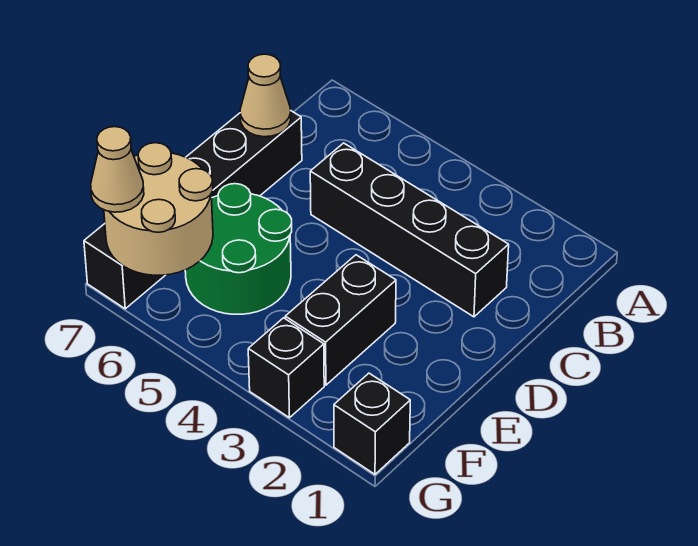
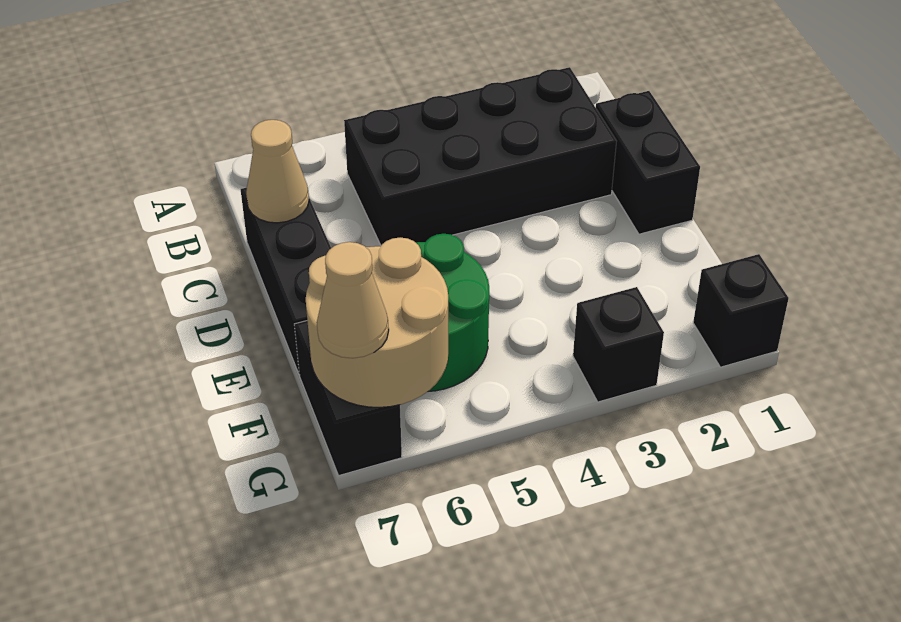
black 1x4 brick [310,143,509,317] -> black 2x4 brick [344,67,617,245]
black 1x2 brick [285,255,396,385] -> black 1x2 brick moved to [596,91,700,234]

